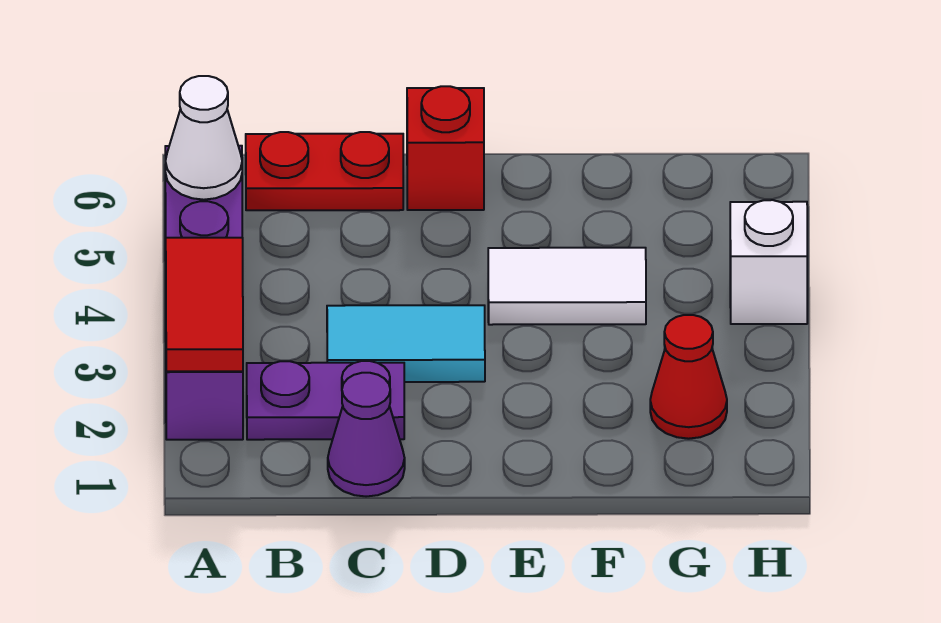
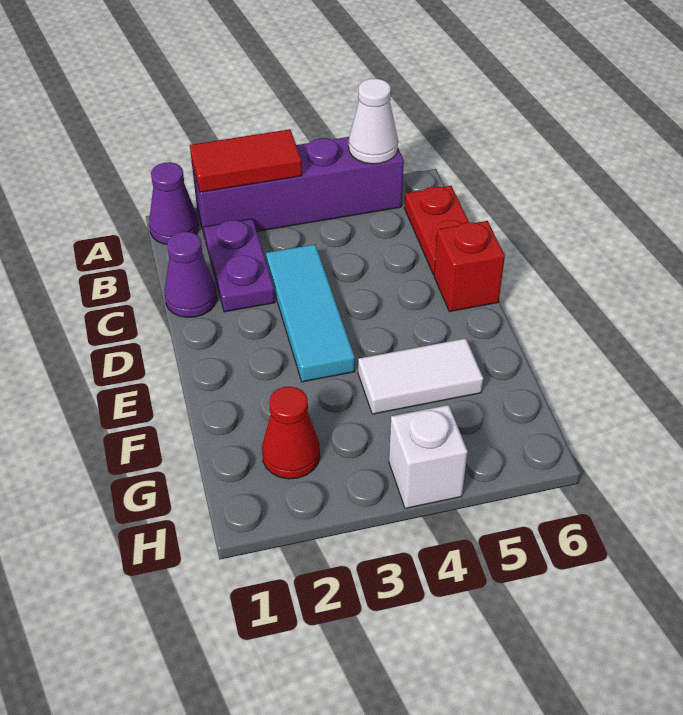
none -> purple 1x1 cone [149,162,199,244]
cyan 1x2 tile [327,305,485,382] -> cyan 1x3 tile [266,244,355,382]
white 1x2 tile [488,248,646,325] -> white 1x2 tile turned to [358,338,483,414]

